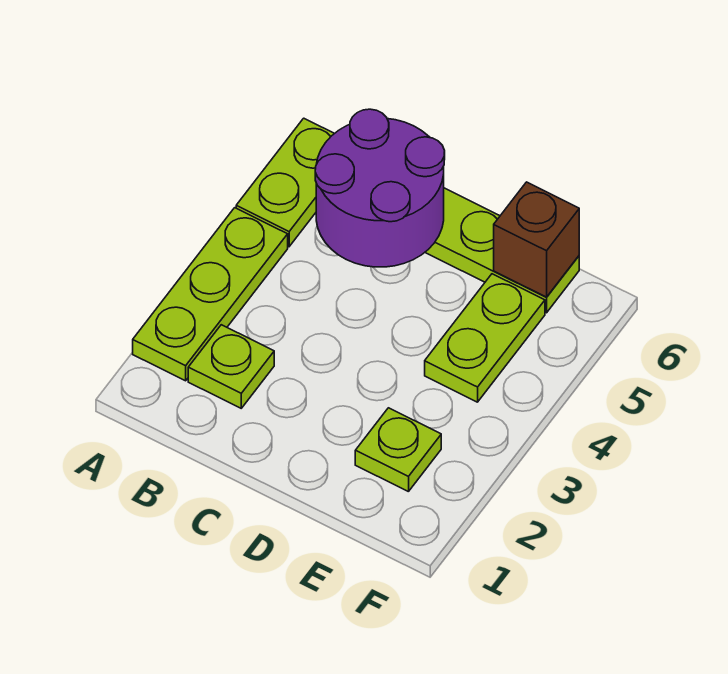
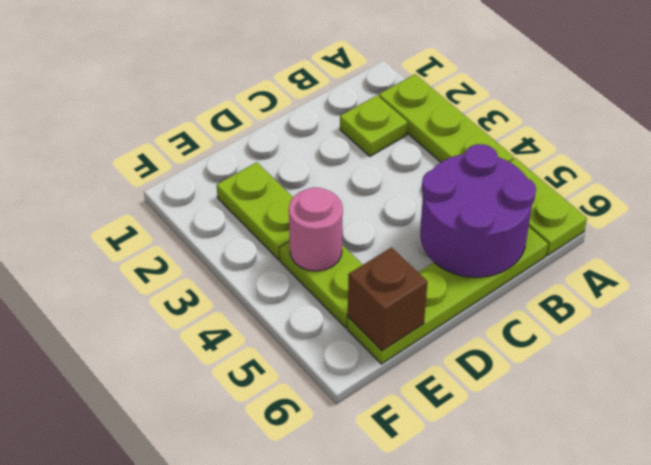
lime 1x1 plate [355,408,441,492] -> lime 1x2 plate [217,162,293,260]
none -> pink 1x1 round brick [289,187,343,271]

